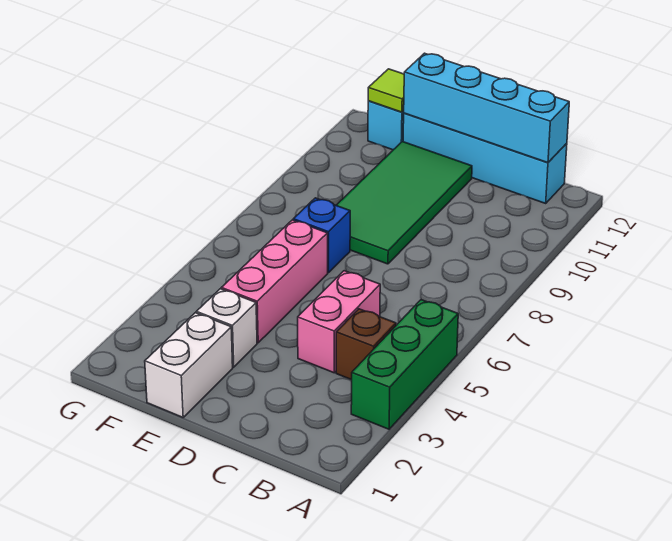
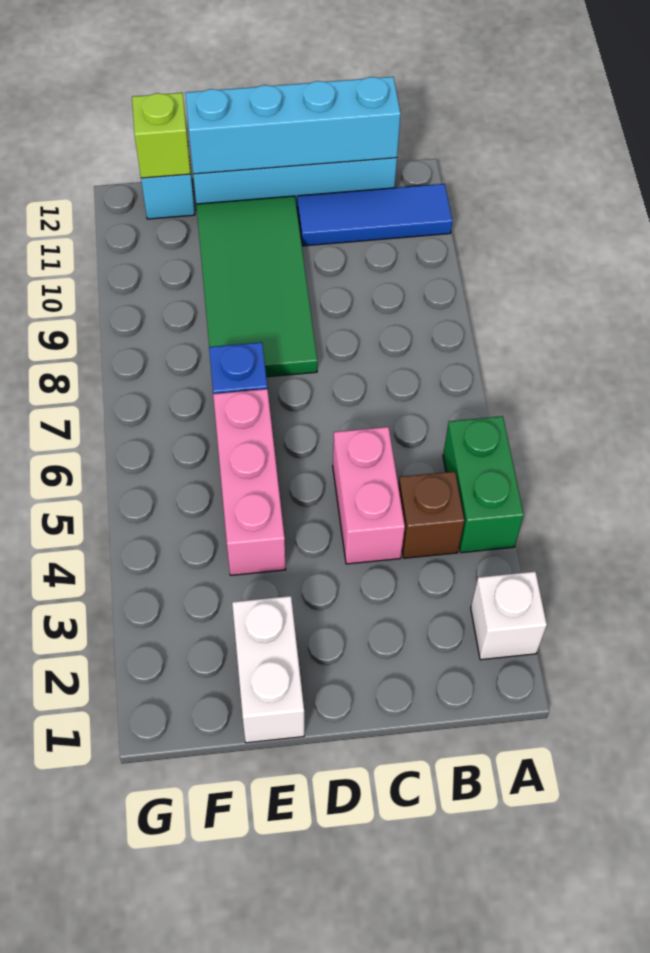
green 1x3 brick [351,300,458,429] -> green 1x2 brick [443,416,524,553]
none -> blue 1x3 tile [297,184,452,246]
white 1x1 brick [196,289,257,367] -> white 1x1 brick moved to [471,572,547,660]
lime 1x1 tile [368,69,404,112] -> lime 1x1 brick [132,93,191,178]

